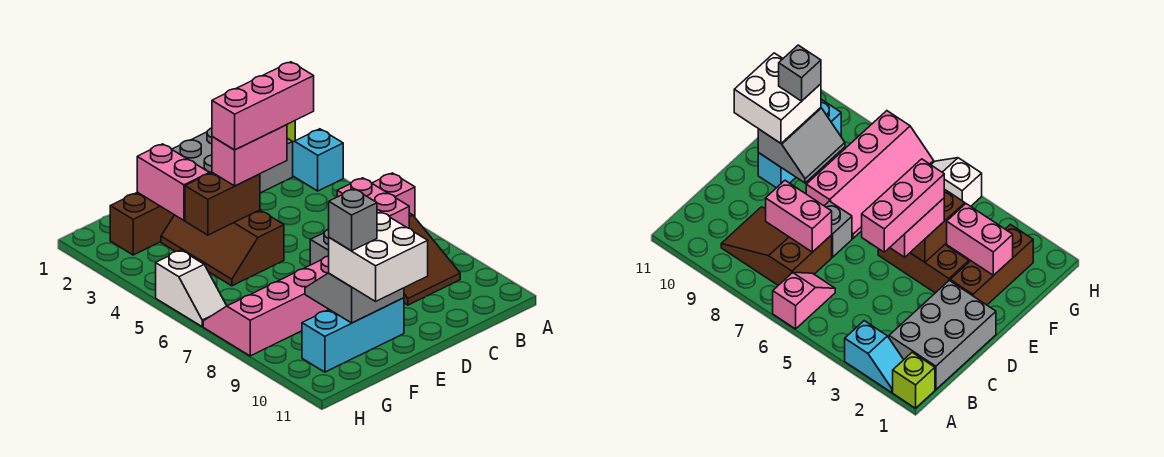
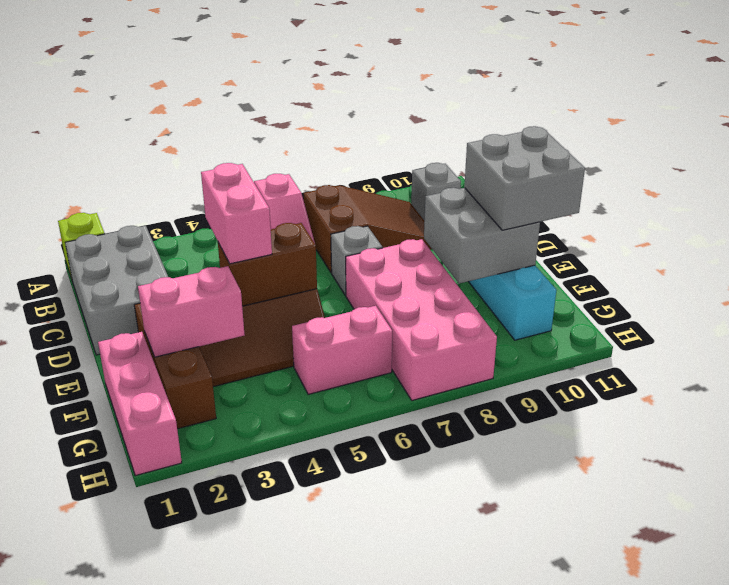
cyan 1x2 slope [293,129,343,191] -> none
pink 1x3 brick [212,62,314,150] -> pink 1x3 brick moved to [98,332,182,476]
pink 1x2 brick [337,178,409,228] -> pink 1x2 brick moved to [292,306,392,394]
brown 1x2 brick [185,173,260,235] -> brown 1x2 brick turned to [218,223,317,306]
pink 2x4 slope [203,256,329,356] -> pink 2x4 brick [346,239,497,400]
grey 2x2 slope [305,273,404,323] -> grey 2x2 brick [424,188,540,283]
white 2x2 brick [329,212,428,301] -> grey 2x2 brick [464,126,585,230]
grey 1x1 brick [329,189,377,251] -> grey 1x1 brick moved to [411,163,461,221]
white 1x2 slope [156,250,227,327] -> none

